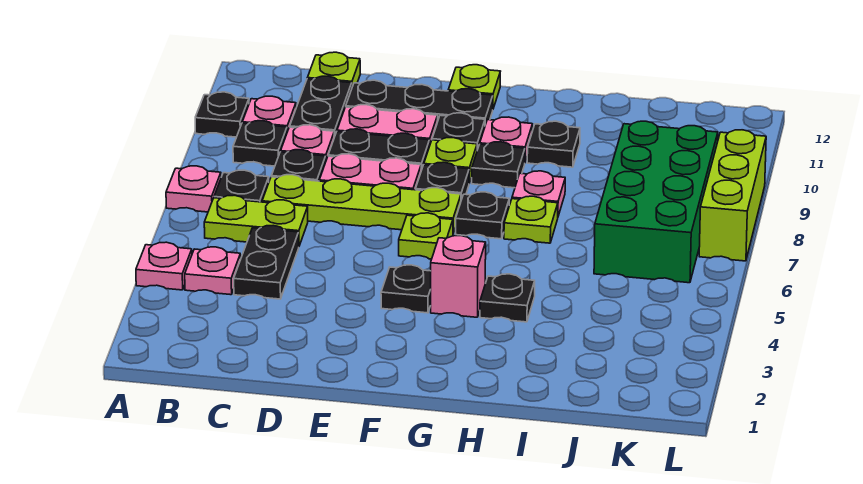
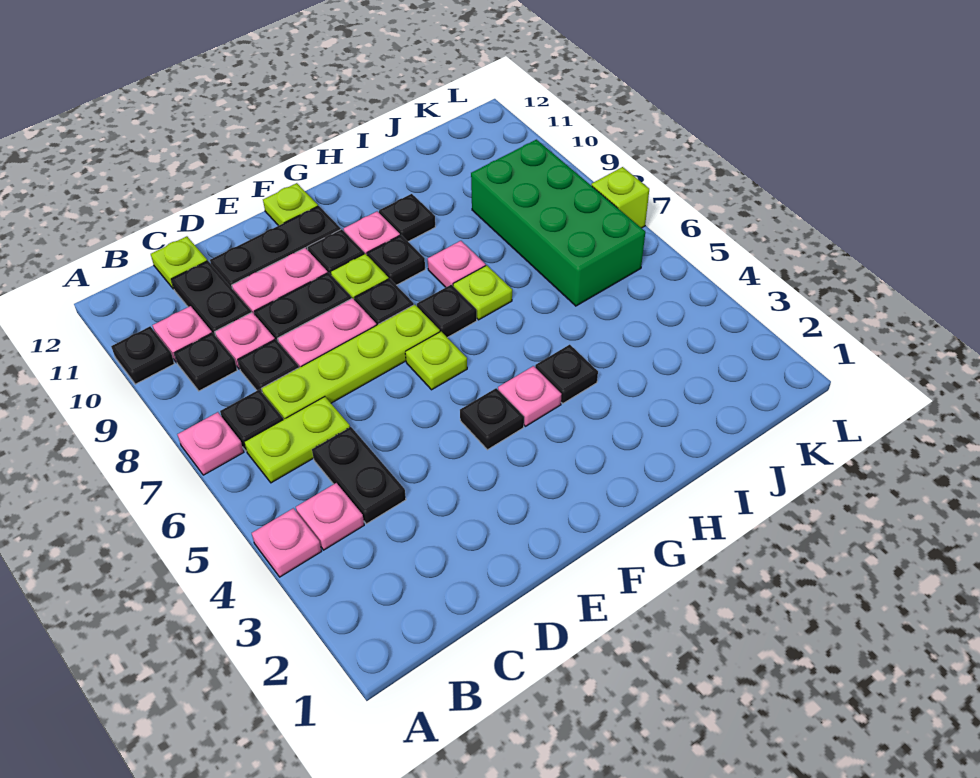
pink 1x1 brick [431,236,486,317] -> pink 1x1 plate [498,366,562,426]
lime 1x3 brick [699,130,766,261] -> lime 1x1 brick [591,167,649,228]

